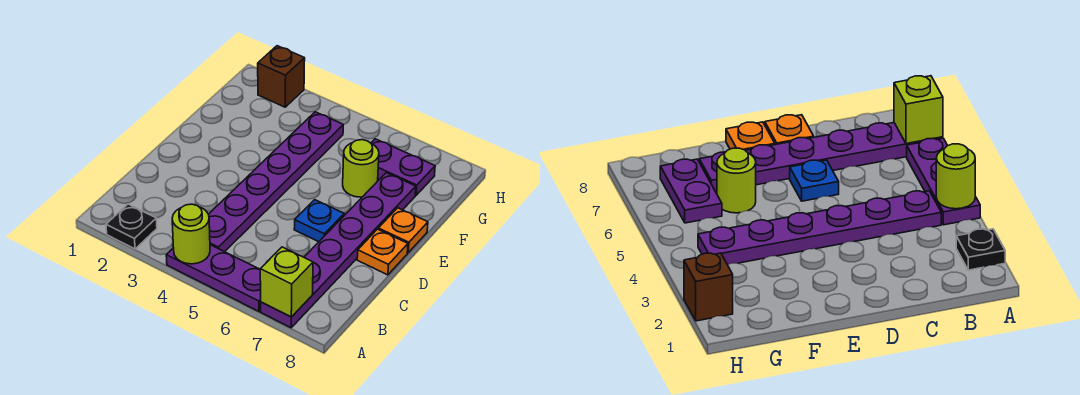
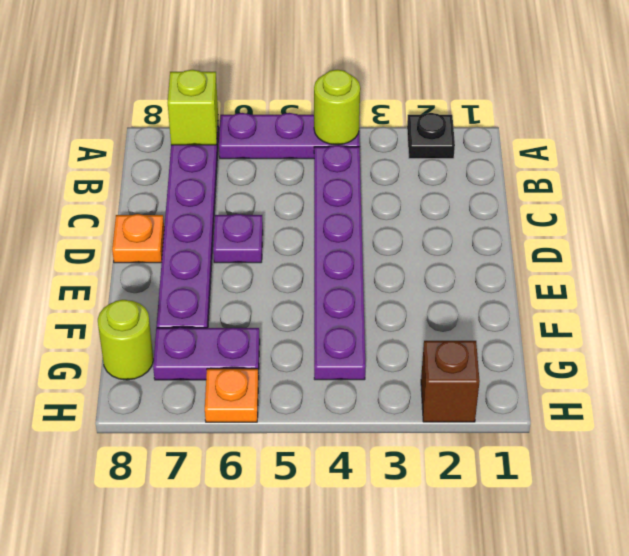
blue 1x1 plate [294,200,344,242] -> purple 1x1 plate [213,214,263,263]
orange 1x1 plate [378,208,428,253] -> orange 1x1 plate moved to [205,369,258,422]
lime 1x1 round brick [343,140,379,197] -> lime 1x1 round brick moved to [98,300,154,380]

